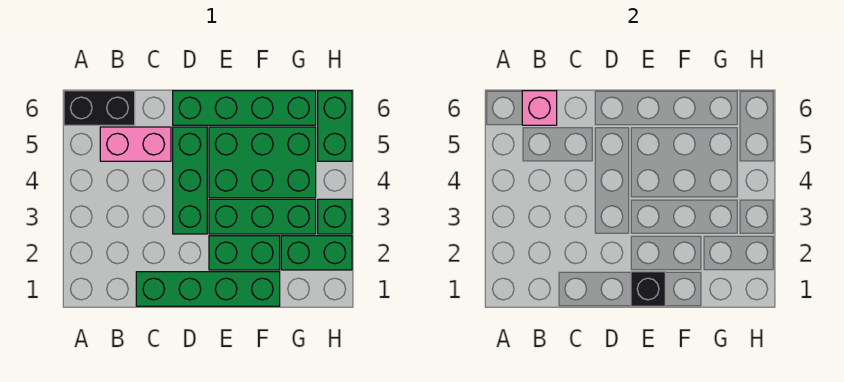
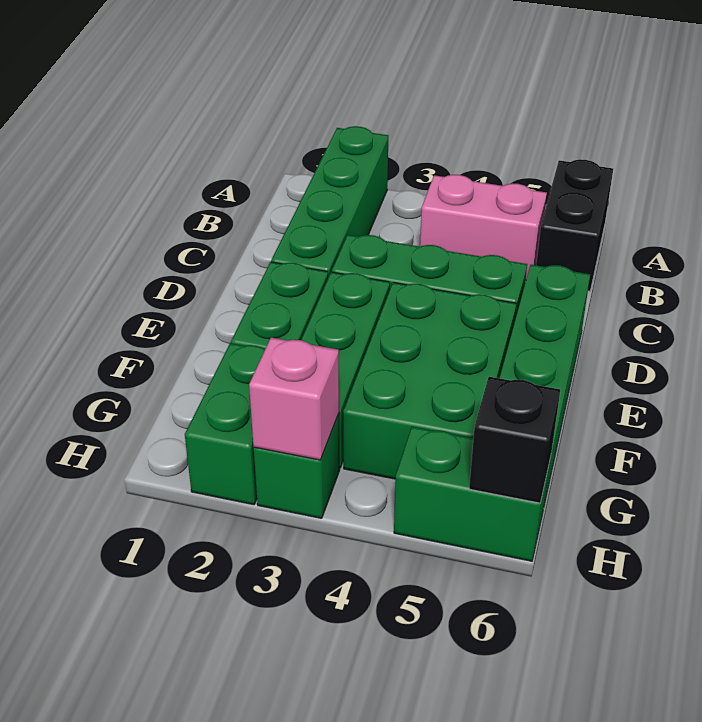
pink 1x2 brick [100,127,171,161] -> pink 1x2 brick turned to [420,175,547,279]
pink 1x1 brick [522,91,557,125] -> pink 1x1 brick moved to [249,338,339,460]
green 1x4 brick [136,272,280,306] -> green 1x4 brick moved to [271,126,388,278]
black 1x1 brick [631,272,665,306] -> black 1x1 brick moved to [469,377,560,503]

